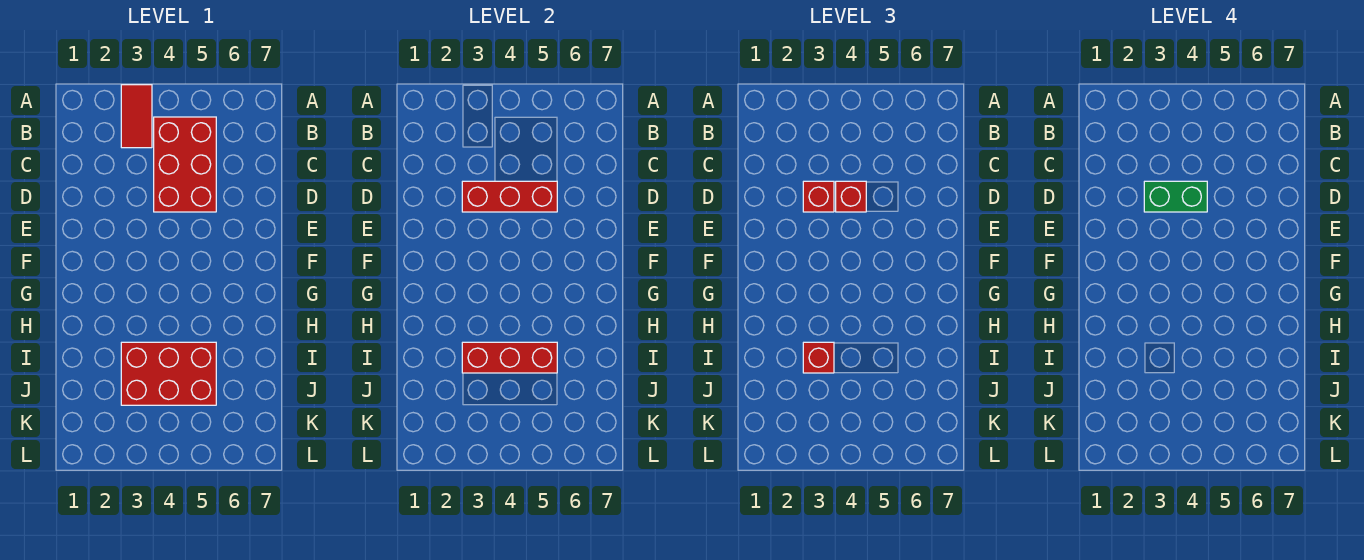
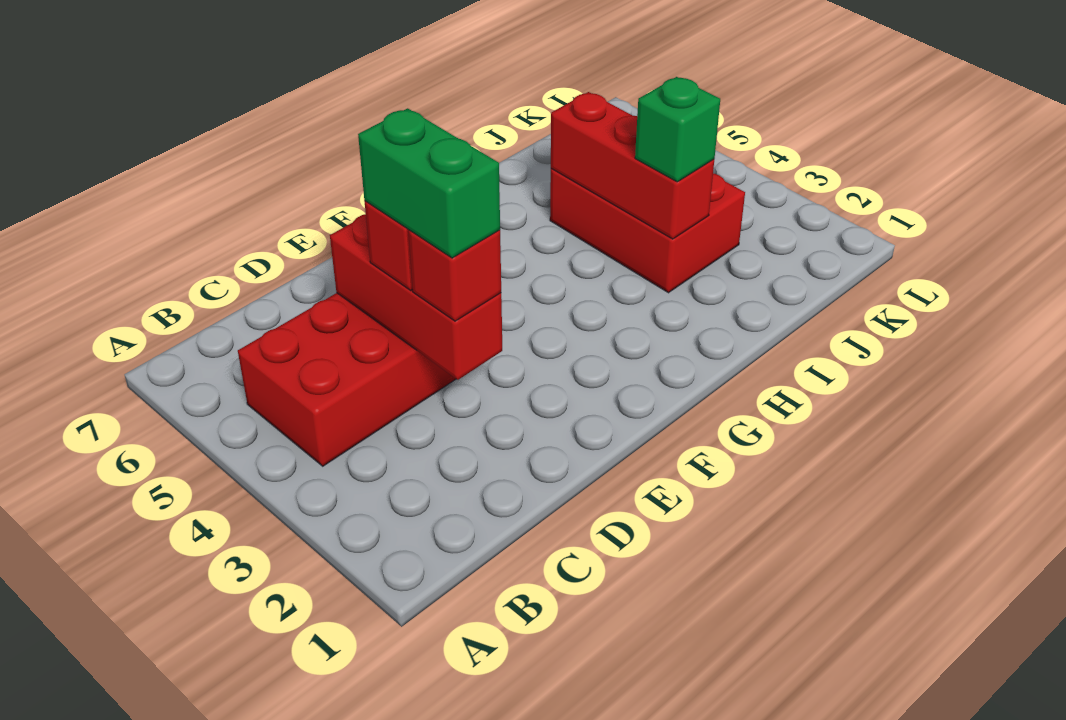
red 1x2 tile [121,85,152,148] -> none
red 1x1 brick [803,342,834,373] -> green 1x1 brick [635,77,720,182]

